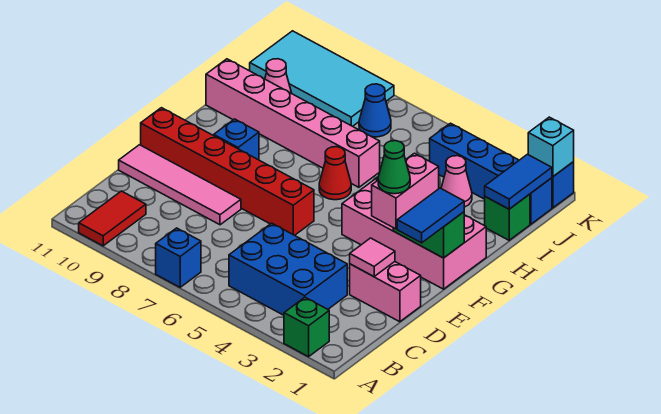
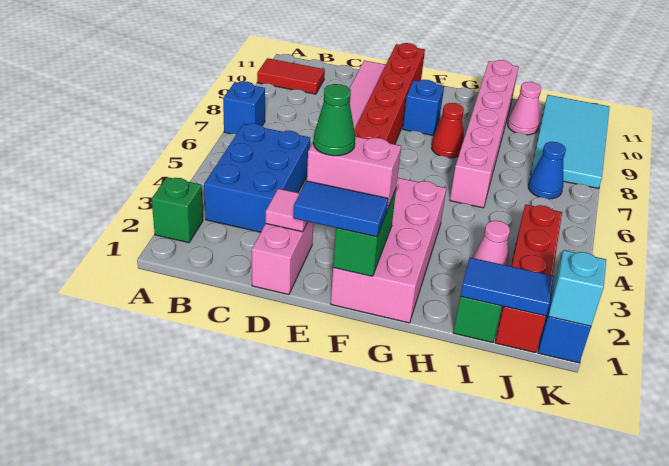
red 1x1 cone [319,147,351,200] -> red 1x1 cone moved to [432,103,464,158]
blue 1x4 brick [430,123,552,224] -> red 1x4 brick [495,204,562,353]

